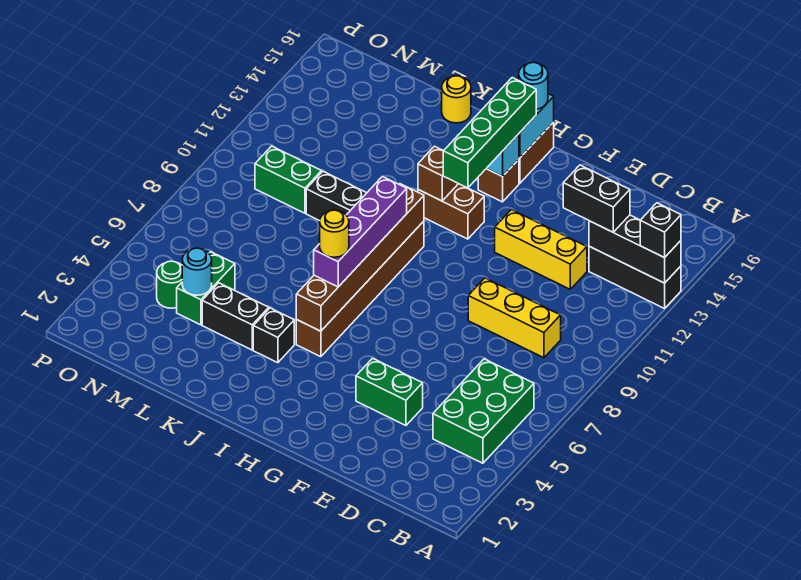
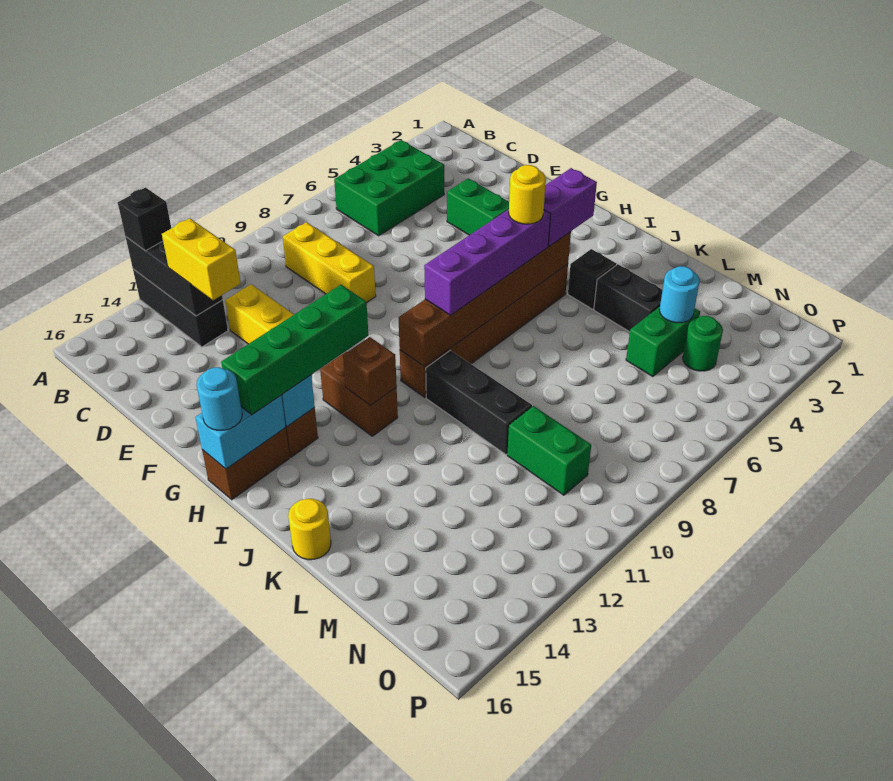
black 1x2 brick [563,165,630,232] -> yellow 1x2 brick [162,218,241,300]
none -> purple 1x2 brick [544,168,597,246]

